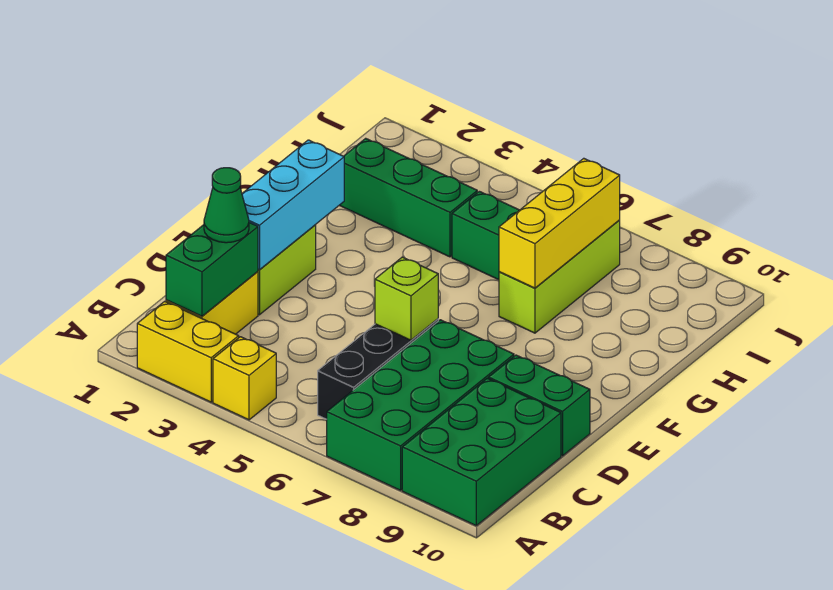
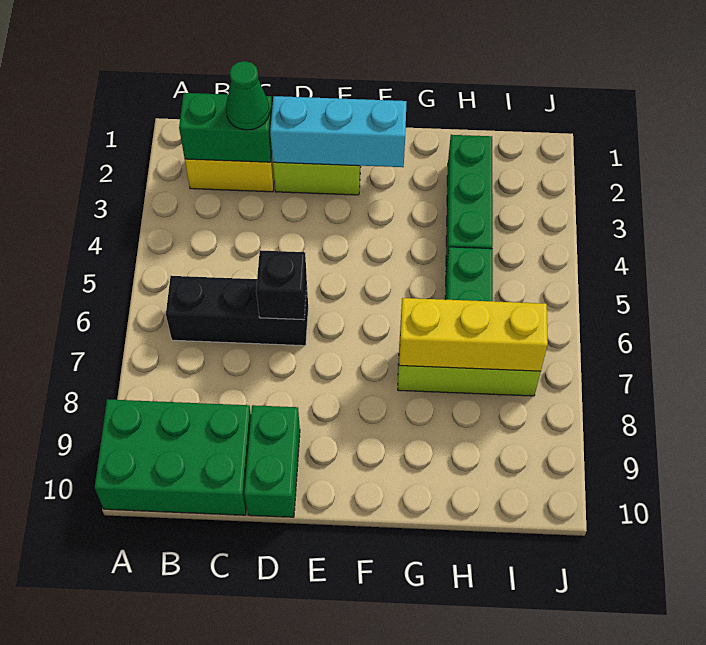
yellow 1x2 brick [137,301,239,402] -> none
yellow 1x1 brick [213,337,276,420] -> none
green 2x4 brick [327,320,514,490] -> none
lime 1x1 brick [375,257,438,340] -> black 1x1 brick [256,250,307,320]

